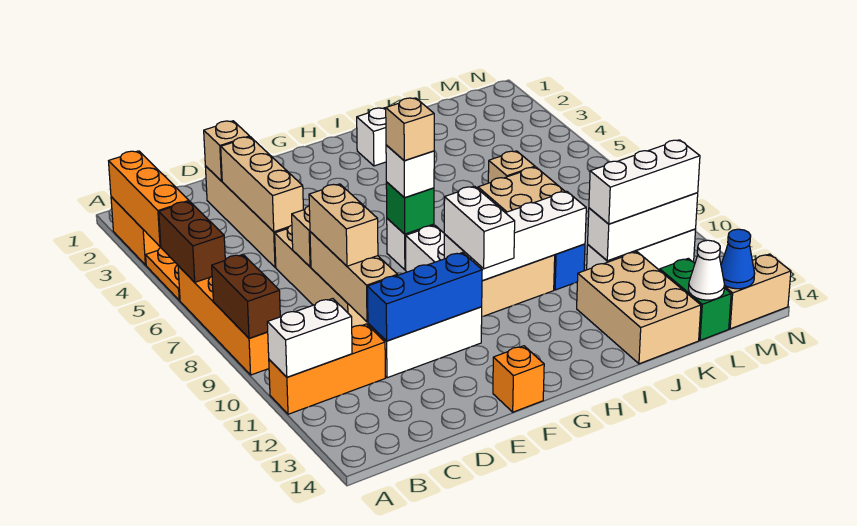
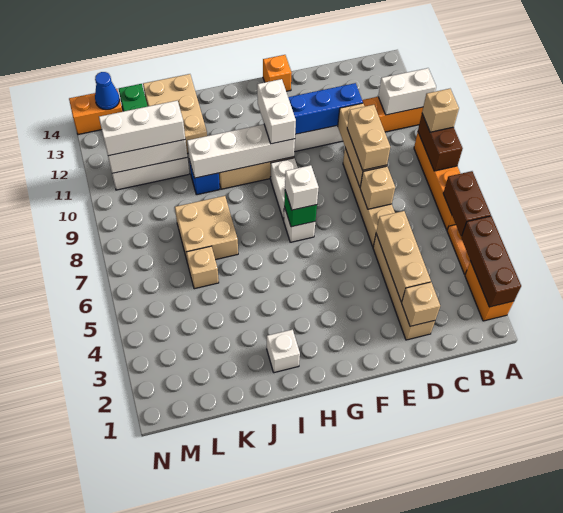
orange 1x3 brick [109,151,189,247] -> brown 1x3 brick [461,216,521,307]
tan 1x1 brick [386,98,434,161] -> tan 1x1 brick moved to [422,89,459,132]
white 1x1 cone [689,240,725,300] -> none
tan 1x2 brick [724,254,791,329] -> orange 1x2 brick [69,89,123,135]

